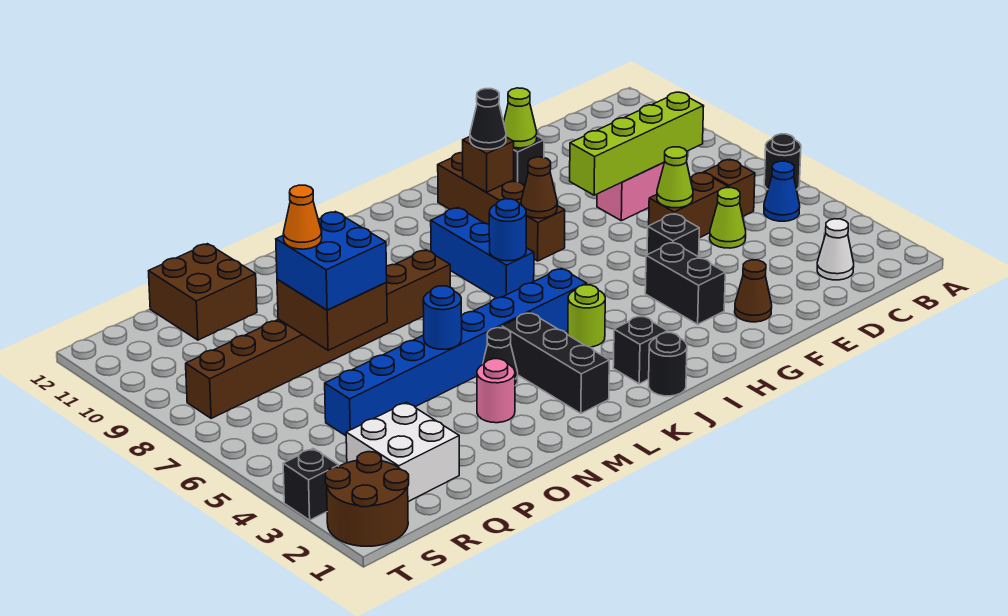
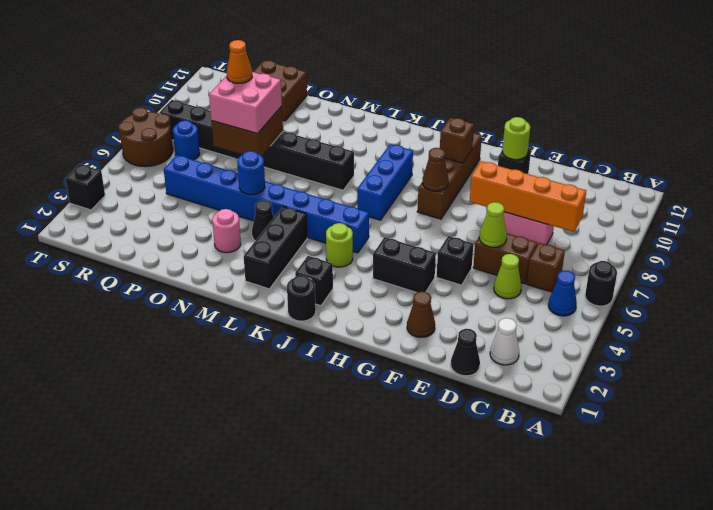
lime 1x4 brick [570,92,704,195] -> orange 1x4 brick [470,161,586,232]
lime 1x1 cone [504,88,537,148] -> lime 1x1 round brick [502,117,530,160]
black 1x2 brick [645,242,725,324] -> black 1x2 brick turned to [373,237,436,292]
black 1x1 cone [470,89,506,149] -> black 1x1 cone moved to [451,329,480,376]
blue 1x1 round brick [489,199,526,261] -> blue 1x1 round brick moved to [173,120,200,160]
brown 1x8 brick [186,250,450,418] -> black 1x8 brick [159,100,354,190]
blue 2x2 brick [276,212,387,310] -> pink 2x2 brick [209,72,282,134]
white 2x2 brick [346,402,459,502] -> none
brown 2x2 round brick [325,452,409,546] -> brown 2x2 round brick moved to [118,108,173,167]

